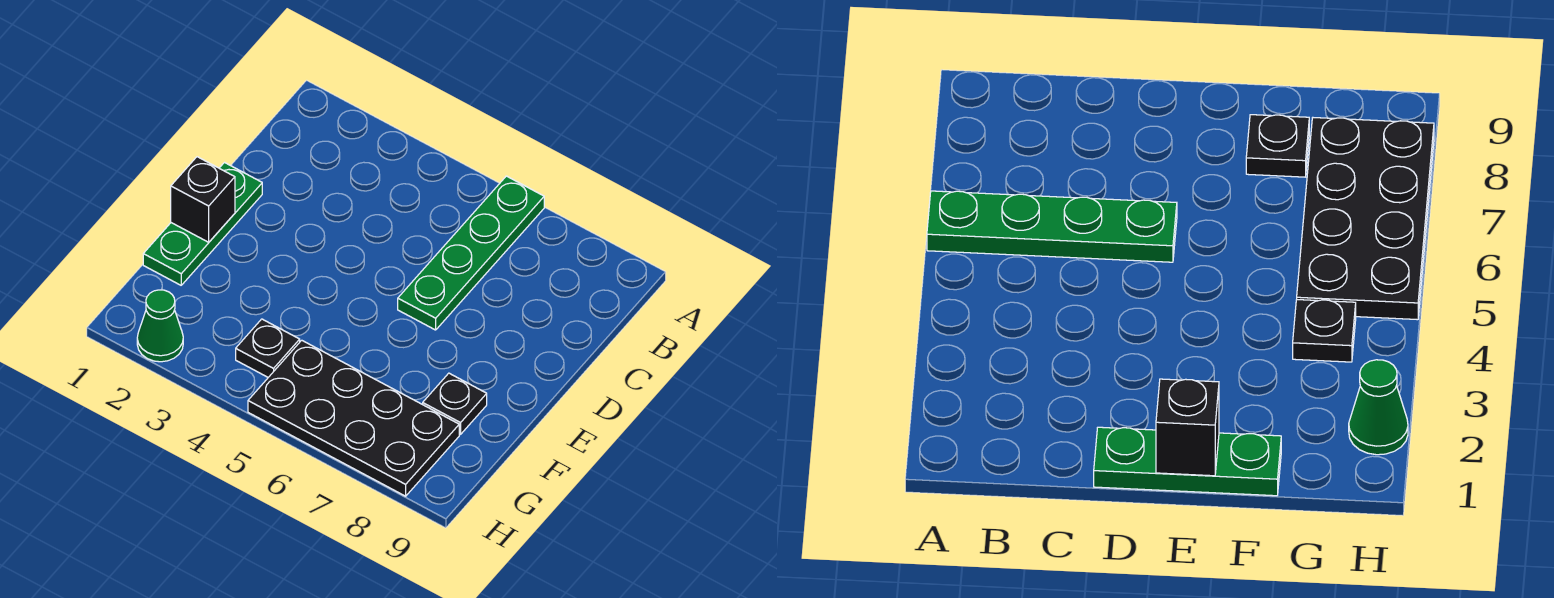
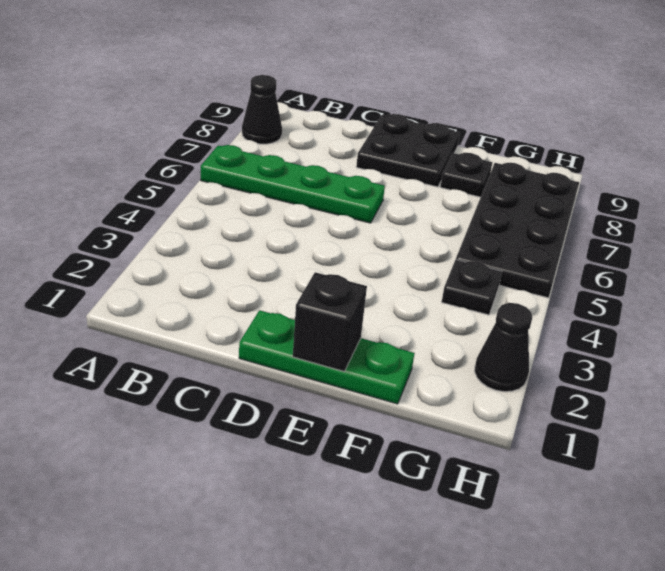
none -> black 1x1 cone [242,75,282,144]
none -> black 2x2 plate [356,114,460,187]
green 1x1 cone [137,290,183,362] -> black 1x1 cone [475,303,532,392]

